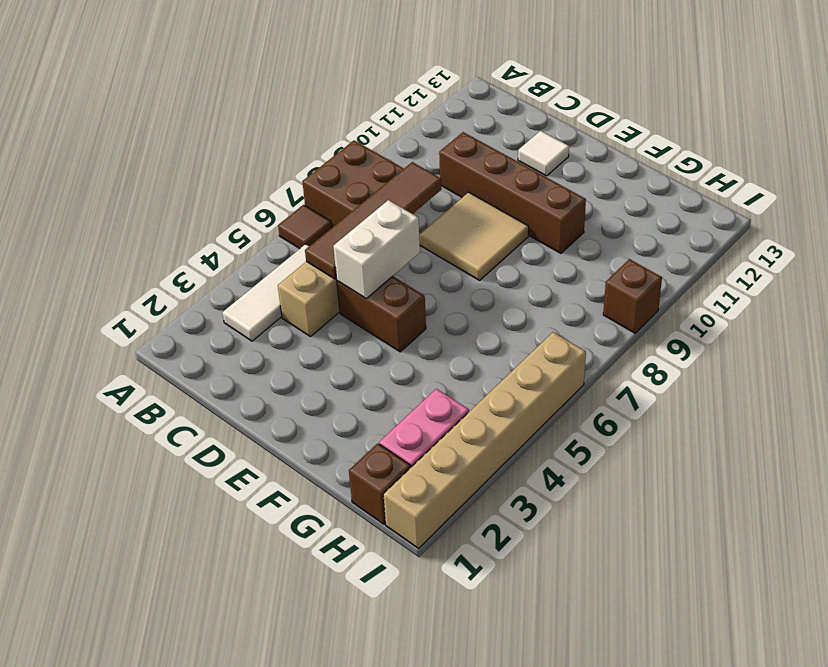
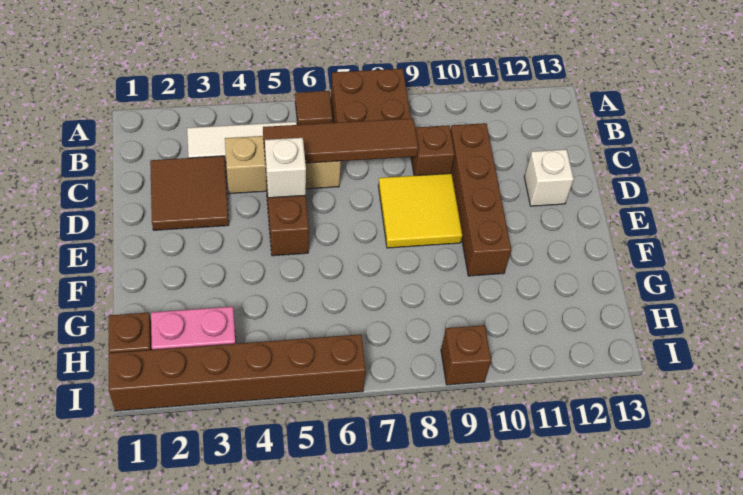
none -> brown 2x2 tile [150,156,229,230]
none -> brown 1x1 brick [411,125,455,176]
white 1x2 brick [333,200,420,298] -> white 1x1 brick [265,138,306,198]
tan 2x2 tile [419,192,529,280] -> yellow 2x2 tile [378,173,462,248]
white 1x1 tile [518,131,569,176] -> white 1x1 brick [524,149,574,206]
tan 1x6 brick [383,332,586,548] -> brown 1x6 brick [109,334,366,411]

